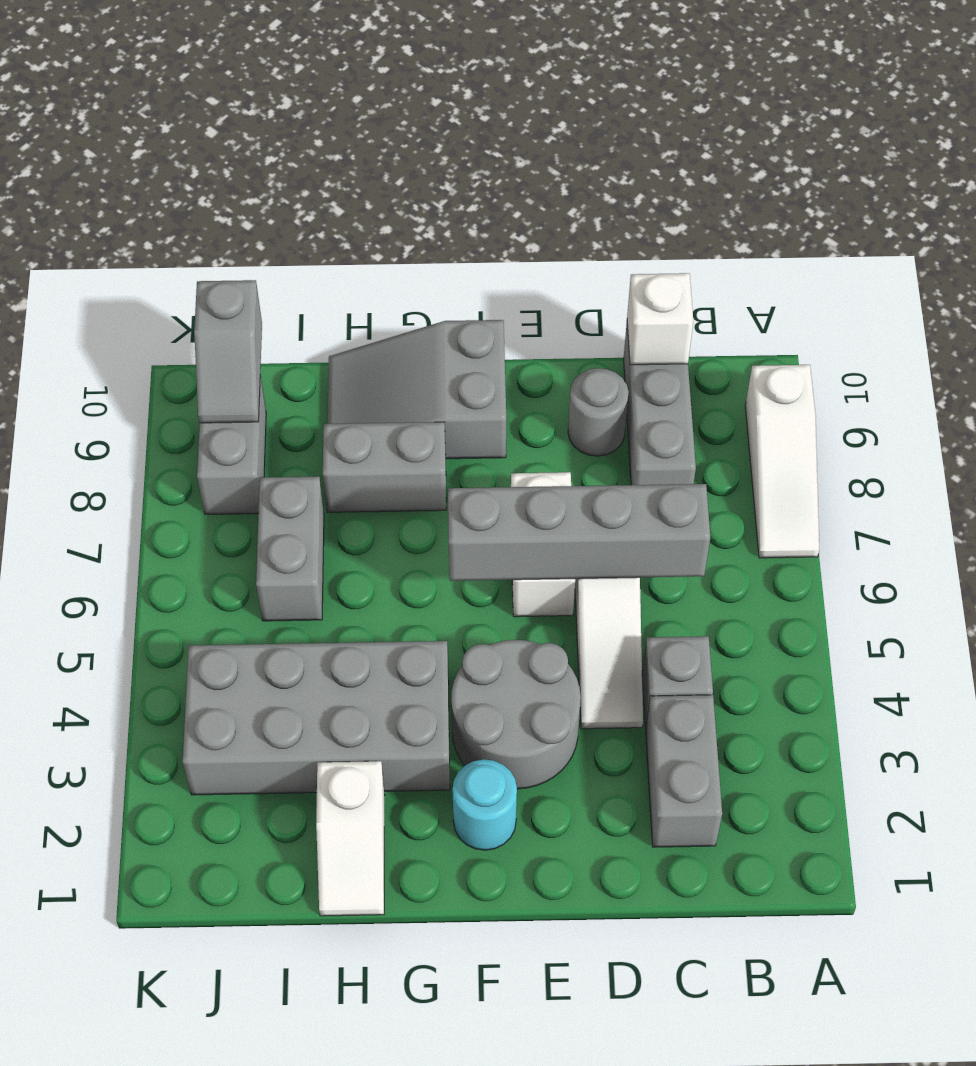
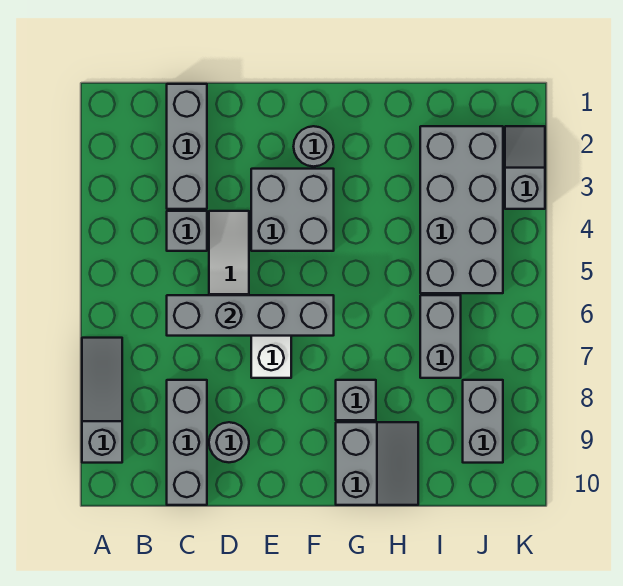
white 1x3 slope [745,365,819,558] -> grey 1x3 slope [82,338,122,463]
grey 1x2 brick [646,695,722,847] -> grey 1x3 brick [167,84,207,209]
white 1x1 brick [627,273,693,365] -> none
grey 2x2 round brick [451,640,581,789] -> grey 2x2 brick [251,169,334,251]
cyan 1x1 round brick [452,759,517,850] -> grey 1x1 round brick [294,126,334,167]
grey 2x3 slope [328,320,506,459] -> grey 2x2 slope [336,422,418,505]
grey 2x4 brick [183,641,450,795] -> grey 2x4 brick turned to [420,126,503,293]
grey 1x2 brick [323,422,446,512] -> grey 1x1 brick [336,380,376,420]
white 1x2 slope [316,761,385,916] -> none
grey 1x2 slope [194,280,262,423] -> grey 1x2 slope moved to [505,126,545,209]

